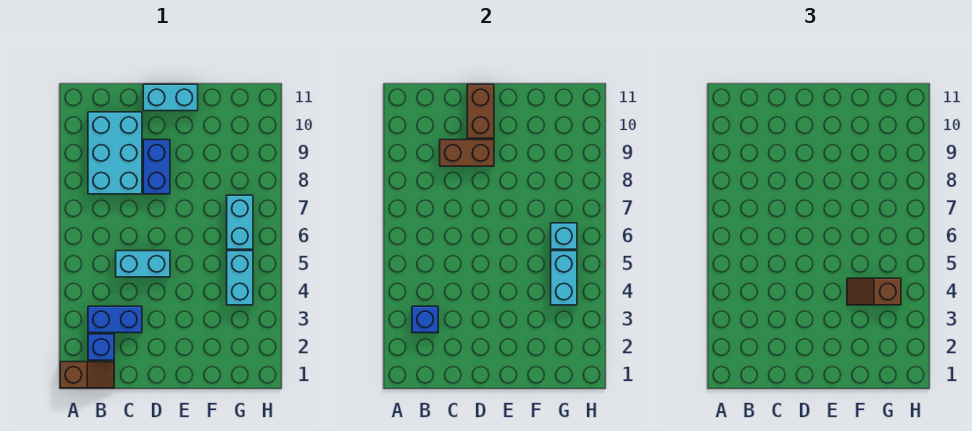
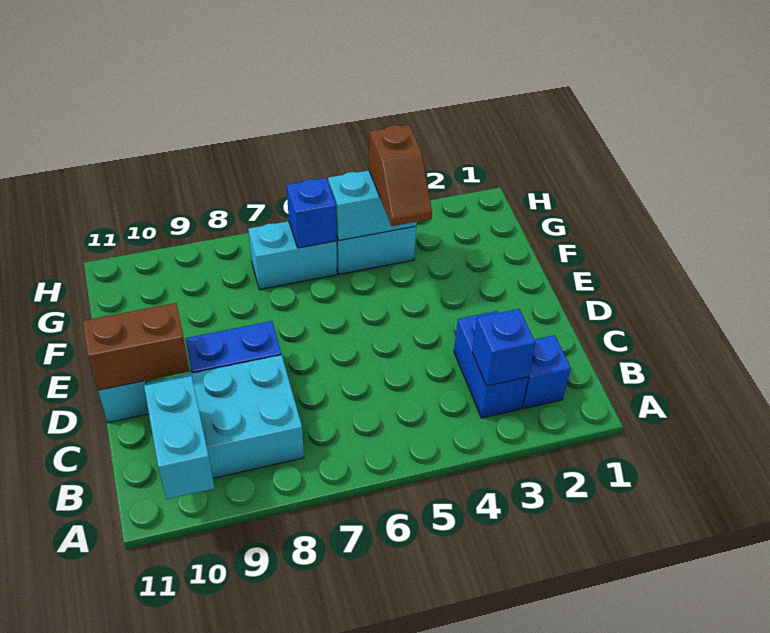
brown 1x2 slope [60,362,114,388] -> none
cyan 1x2 brick [116,251,170,277] -> cyan 1x2 brick moved to [144,376,214,499]
brown 1x2 brick [440,140,494,166] -> none
cyan 1x1 brick [551,223,577,249] -> blue 1x1 brick [287,178,336,248]

